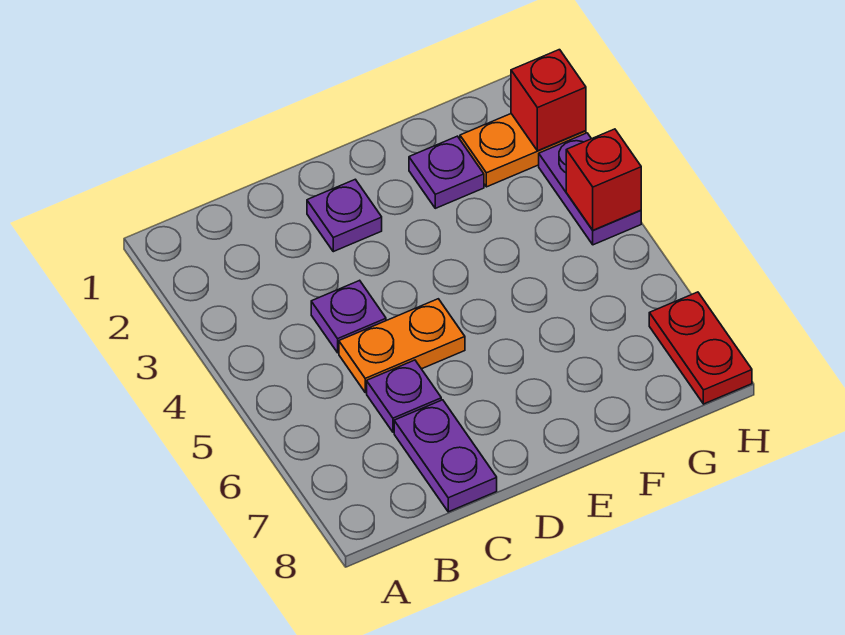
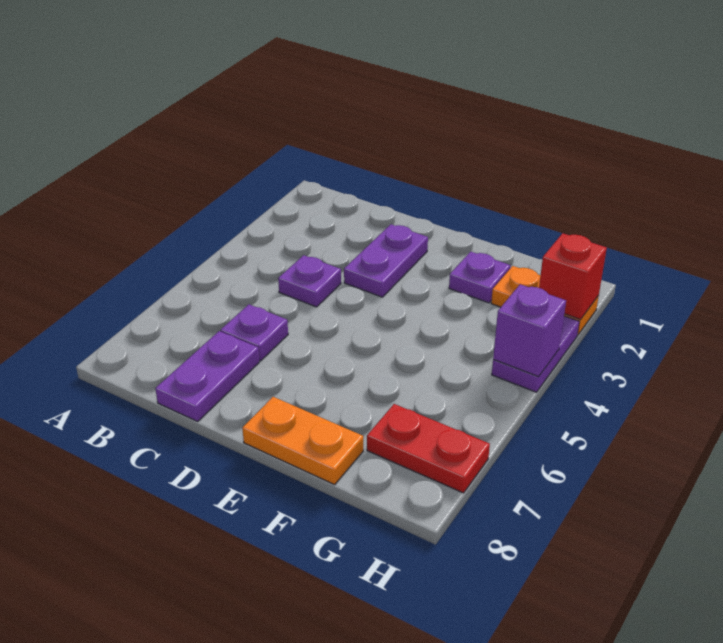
orange 1x2 plate [339,299,465,392] -> orange 1x2 plate moved to [242,397,363,485]
purple 1x1 plate [307,179,382,252] -> purple 1x2 plate [344,224,428,297]
red 1x1 brick [566,129,641,230] -> purple 1x1 brick [493,284,566,377]
red 1x2 plate [649,292,752,404] -> red 1x2 plate turned to [367,404,490,493]

